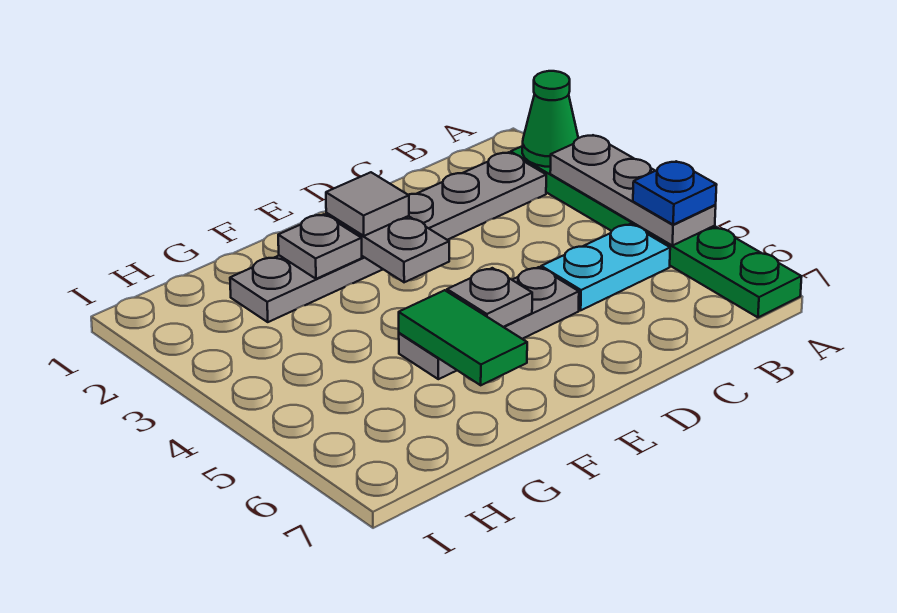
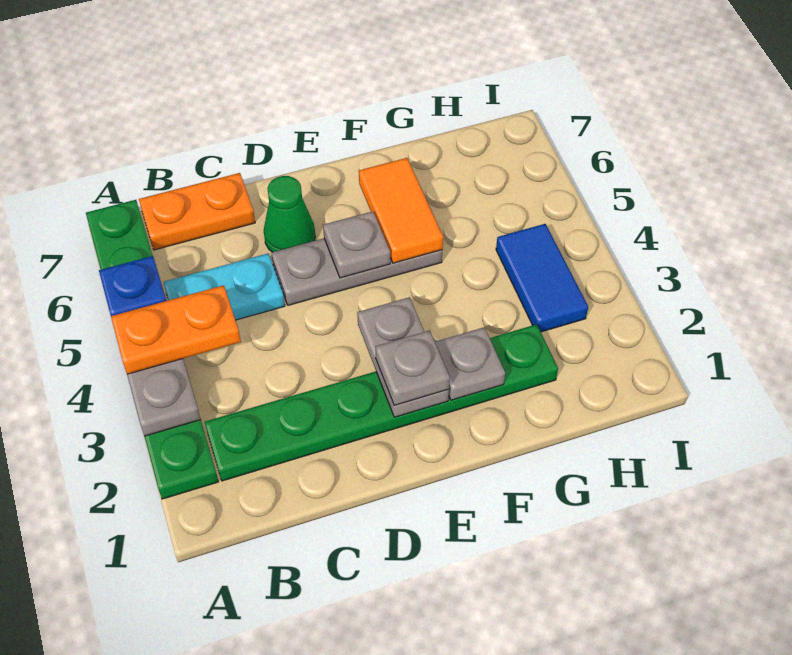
green 1x1 cone [522,71,578,167] -> green 1x1 cone moved to [264,176,315,252]
none -> orange 1x2 plate [111,285,241,374]
grey 1x6 plate [230,152,546,322] -> green 1x6 plate [205,324,558,481]
none -> orange 1x2 plate [139,173,255,250]
grey 1x1 tile [326,172,409,236] -> grey 1x1 plate [376,330,450,405]
green 1x2 tile [399,290,527,385] -> orange 1x2 tile [359,158,443,263]
none -> blue 1x2 tile [496,224,588,332]

